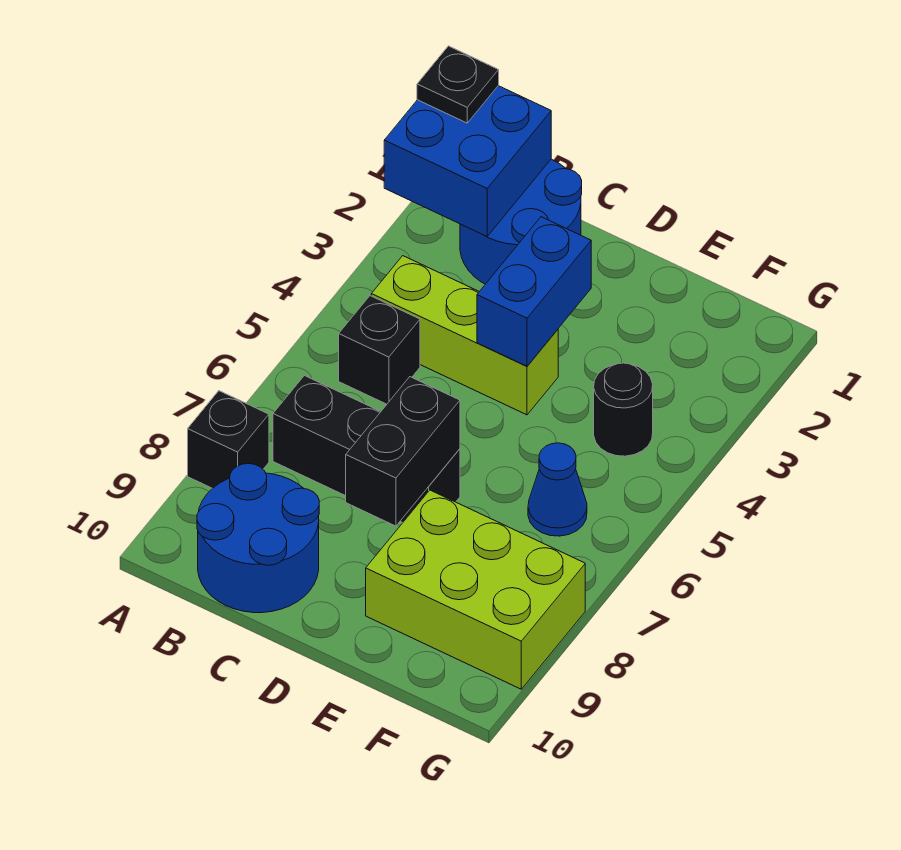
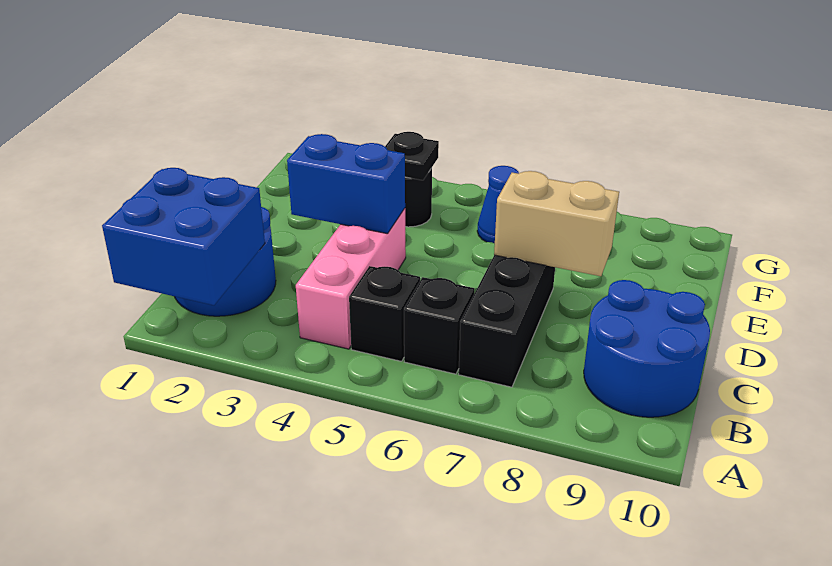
black 1x1 plate [417,46,499,123] -> black 1x1 plate moved to [385,132,439,180]
black 1x1 brick [188,391,269,488] -> black 1x1 brick moved to [404,277,474,374]
lime 1x3 brick [371,256,558,415] -> pink 1x3 brick [296,209,406,349]
black 1x2 brick [346,377,460,526] -> tan 1x2 brick [494,171,619,276]
lime 2x3 brick [366,490,585,689] -> none

